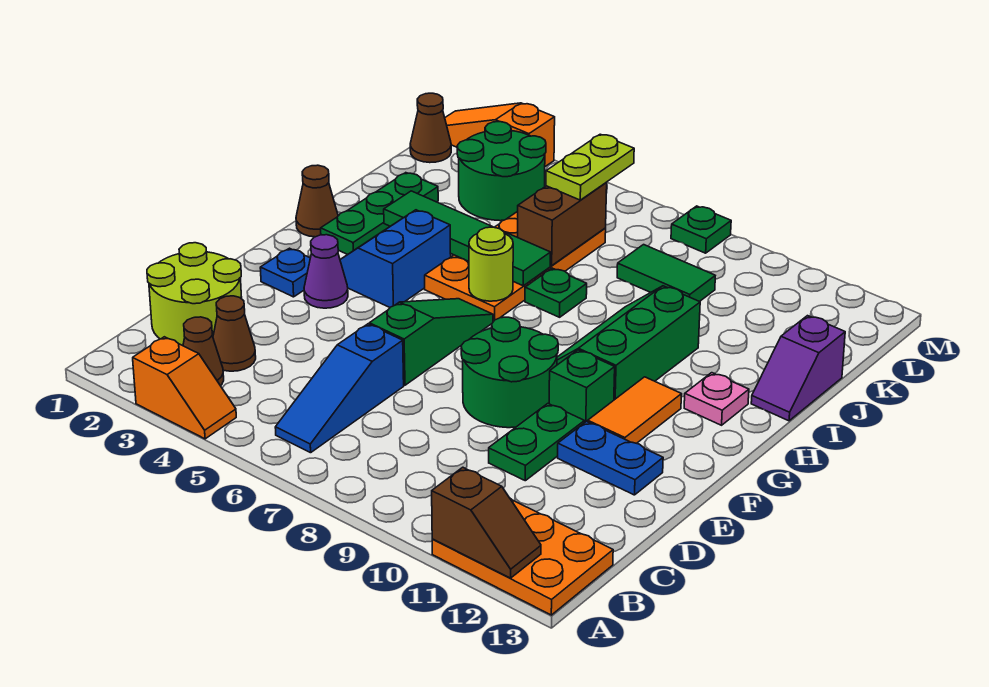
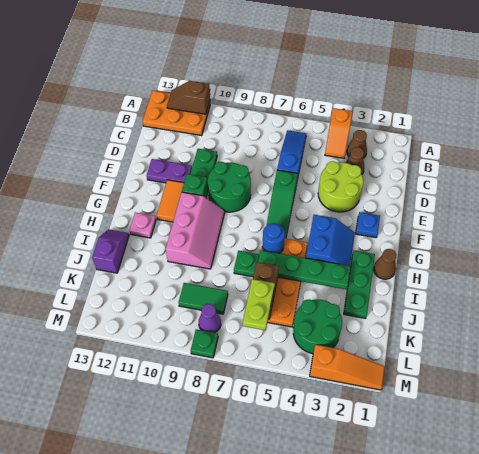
orange 1x2 slope [133,337,236,439] -> orange 1x2 slope turned to [325,108,353,158]
lime 2x2 round brick [147,243,242,346] -> lime 2x2 round brick moved to [318,161,363,212]
blue 1x2 plate [558,421,663,495] -> purple 1x2 plate [147,159,192,183]
purple 1x1 cone [304,235,348,308] -> purple 1x1 cone moved to [199,304,221,333]
green 2x3 slope [557,286,700,400] -> pink 2x3 slope [166,192,225,269]
lime 1x1 round brick [469,227,513,301] -> blue 1x1 round brick [263,223,285,254]
green 1x4 tile [384,191,551,286] -> green 1x4 plate [258,250,351,289]
brown 1x1 cone [410,93,451,163] -> none

